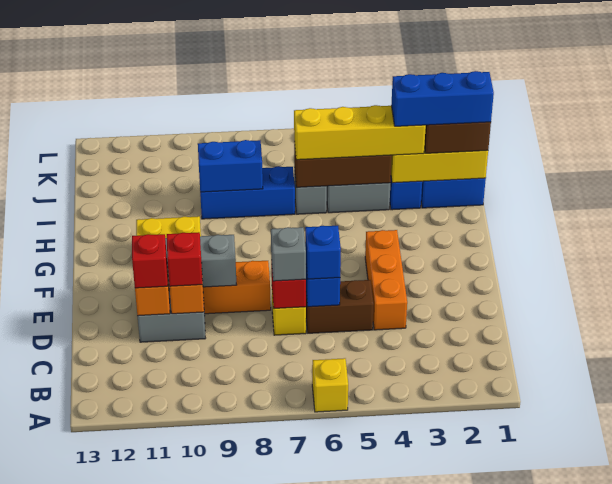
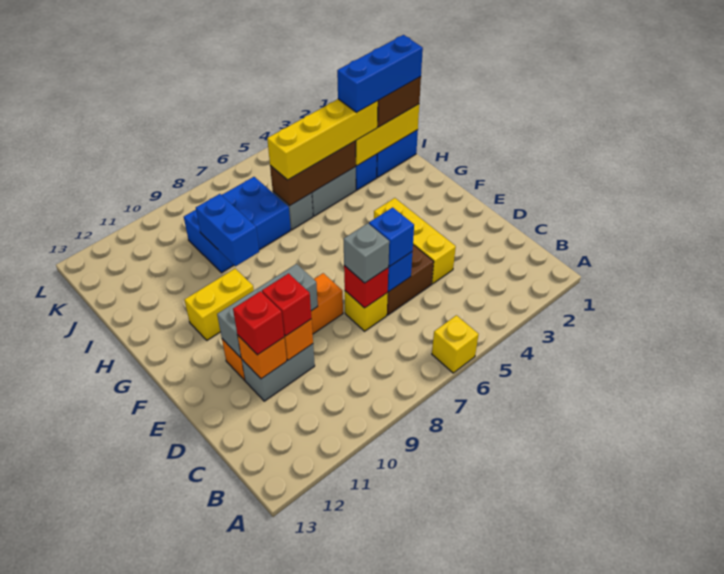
orange 1x3 brick [365,230,407,330] -> yellow 1x3 brick [374,198,456,284]
blue 1x3 brick [200,166,295,219] -> blue 2x3 brick [184,177,291,273]
blue 1x2 brick [198,140,263,192] -> blue 1x2 brick turned to [196,194,259,266]

